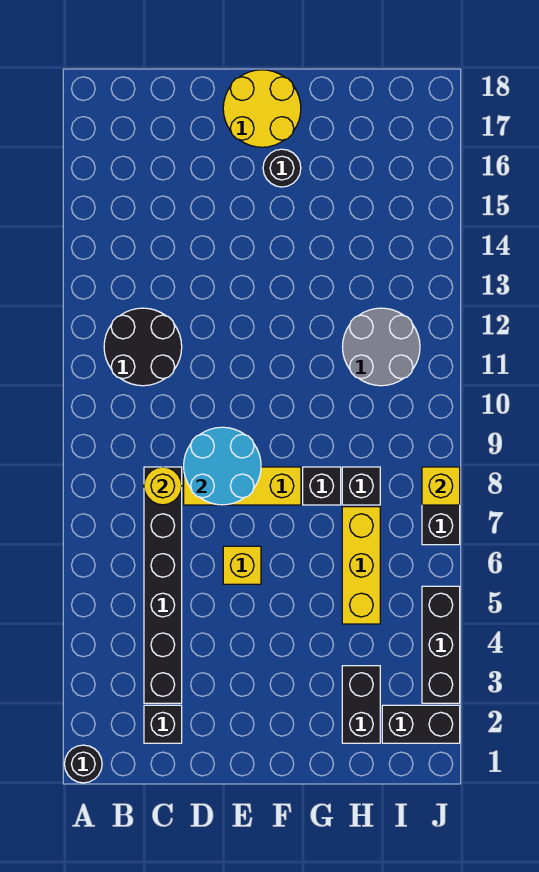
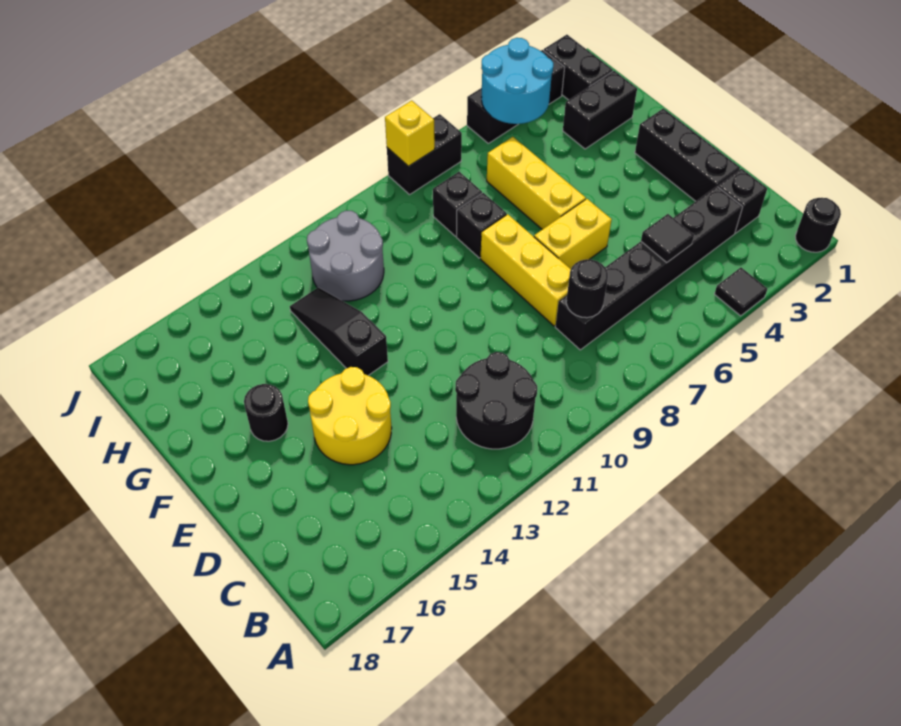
none -> black 1x1 tile [715,268,767,316]
none -> black 1x1 tile [641,214,694,263]
yellow 1x1 round brick [144,467,182,505] -> black 1x1 round brick [566,259,608,318]
none -> black 1x3 brick [635,108,740,201]
cyan 2x2 round brick [184,427,261,505] -> cyan 2x2 round brick moved to [481,38,553,124]
yellow 1x1 brick [223,546,261,584] -> yellow 1x2 brick [534,199,612,269]
yellow 2x2 round brick [223,70,301,147] -> yellow 2x2 round brick moved to [308,367,392,465]
none -> black 1x3 slope [290,288,388,376]
yellow 1x3 brick [342,507,380,624] -> yellow 1x3 brick turned to [487,137,586,229]

